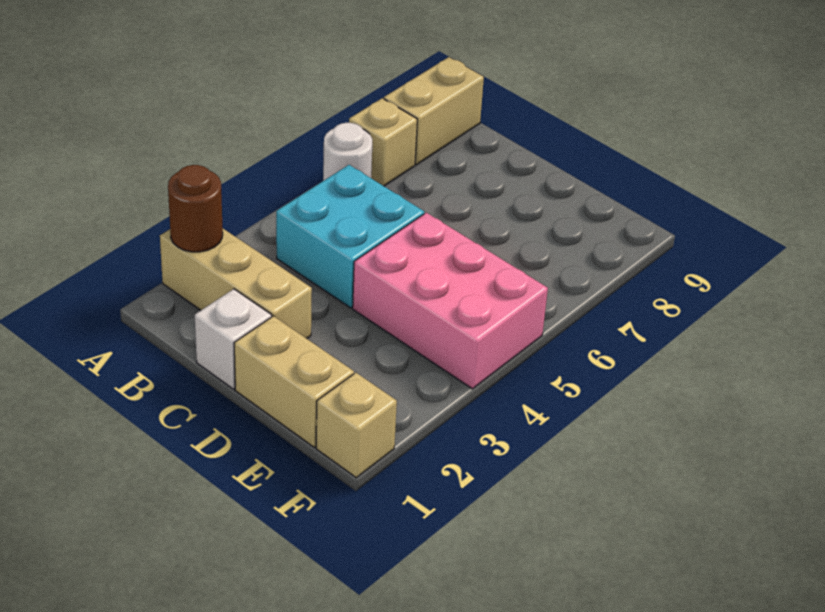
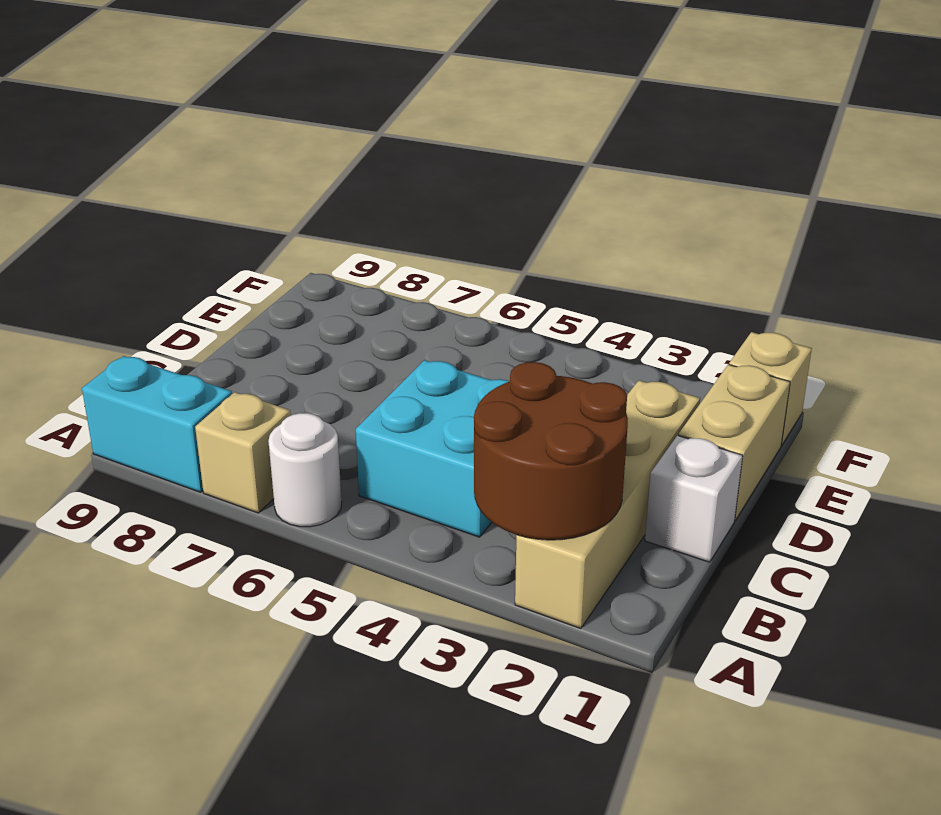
tan 1x3 brick [160,229,312,339] -> tan 1x4 brick [515,380,700,628]
brown 1x1 round brick [168,165,223,252] -> brown 2x2 round brick [474,362,628,540]
tan 1x2 brick [384,57,484,165] -> cyan 1x2 brick [82,356,232,492]
pink 2x3 brick [353,213,548,389] -> none

